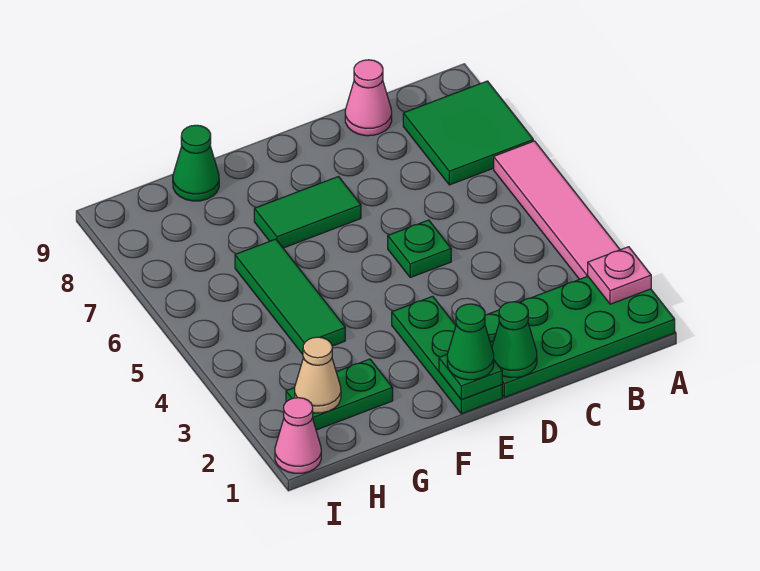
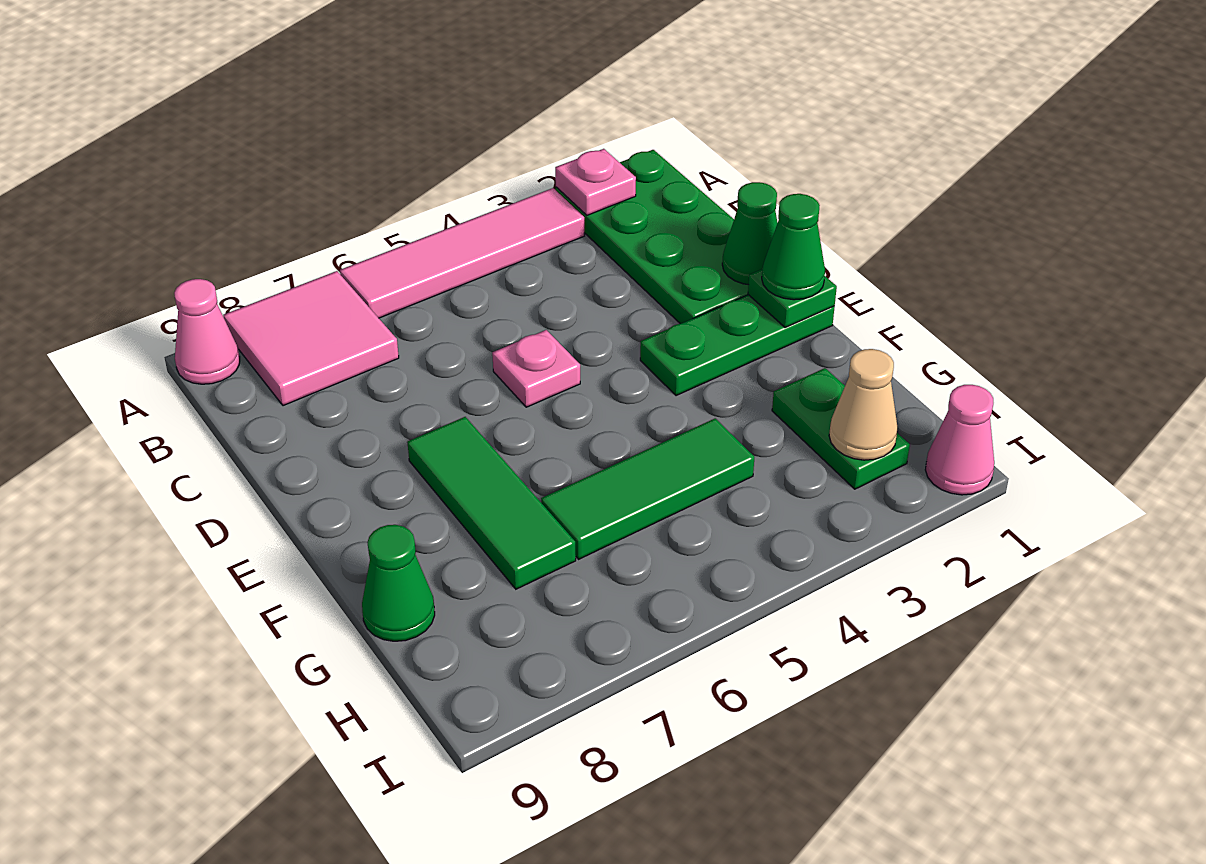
green 2x2 tile [403,81,533,185] -> pink 2x2 tile [223,271,399,406]
pink 1x1 cone [345,60,392,136] -> pink 1x1 cone moved to [174,279,240,384]
green 1x1 plate [388,220,451,277] -> pink 1x1 plate [492,330,580,407]
green 1x2 tile [254,177,361,248] -> green 1x3 tile [407,417,576,589]

